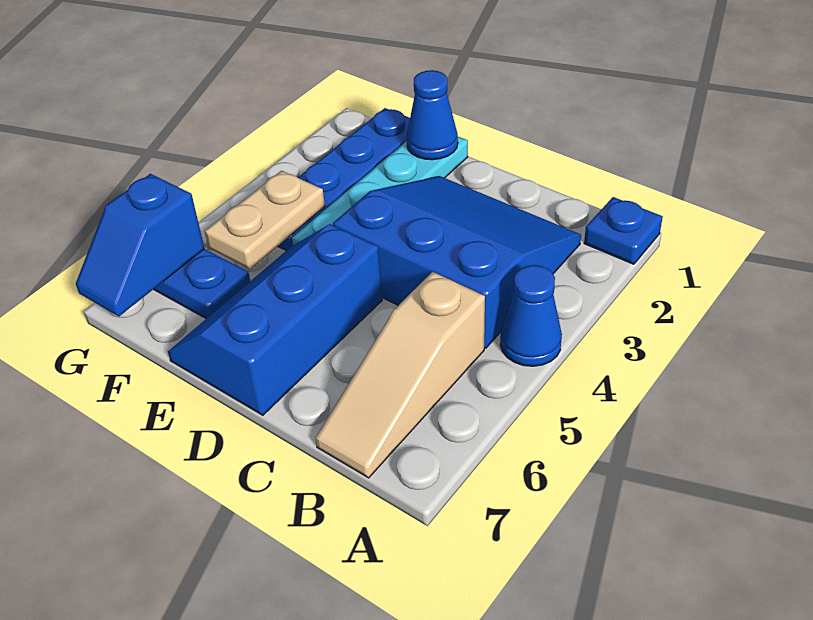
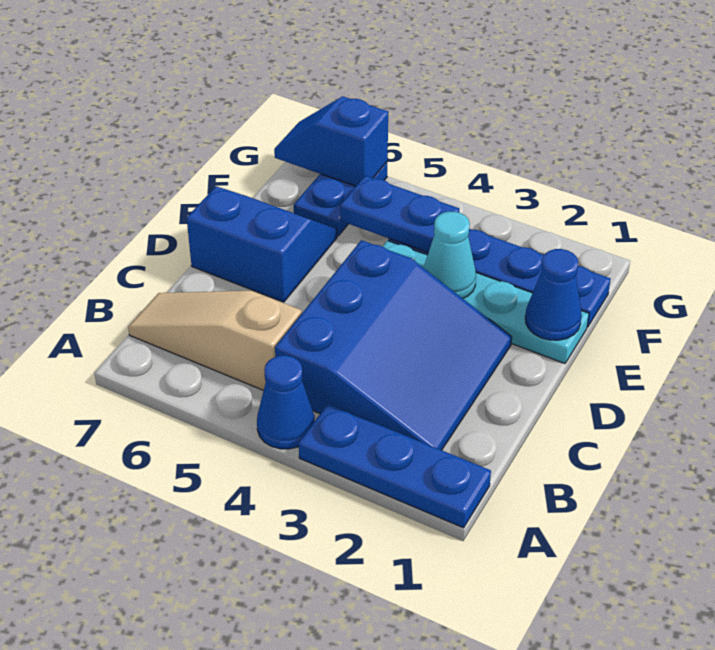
blue 1x1 plate [584,197,663,264] -> blue 1x3 plate [299,404,491,528]
blue 2x3 slope [168,224,382,415] -> blue 2x2 slope [187,186,337,302]
none -> cyan 1x1 cone [424,212,476,298]
tan 1x2 plate [205,171,325,269] -> blue 1x2 plate [340,176,459,253]

